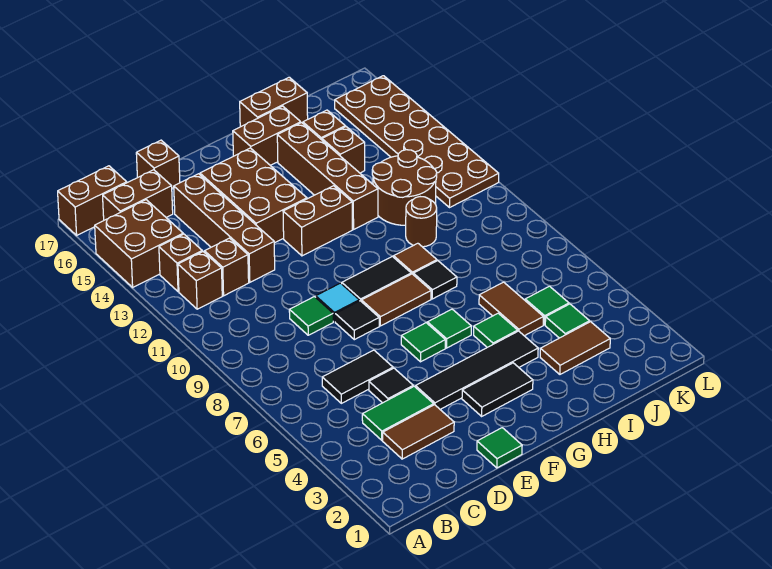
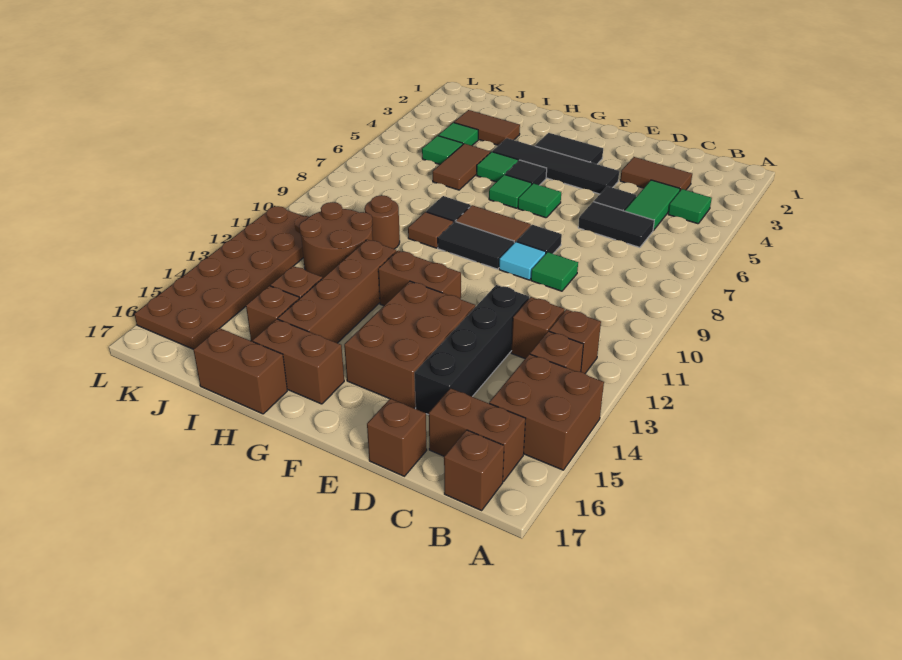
brown 1x2 brick [58,166,127,235] -> brown 1x1 brick [444,430,504,510]
green 1x2 tile [362,386,434,440] -> green 1x2 tile turned to [625,180,680,230]
brown 1x4 brick [174,174,275,282] -> black 1x4 brick [415,285,529,415]
green 1x1 tile [477,428,522,468] -> green 1x1 tile moved to [668,189,712,224]
none -> black 1x1 tile [505,160,547,185]

